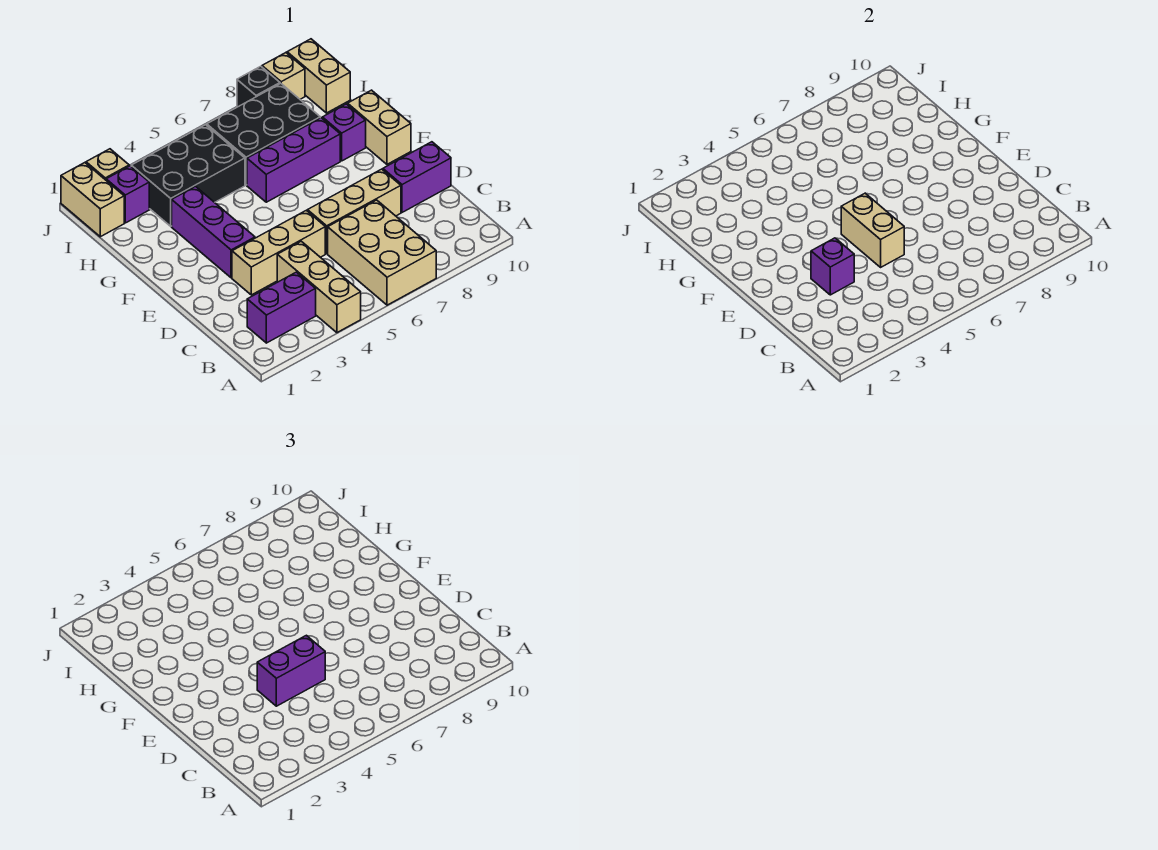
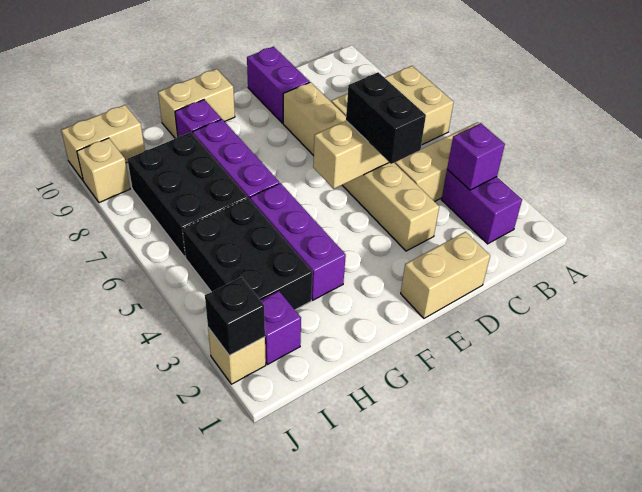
purple 1x1 brick [811,238,854,295] -> purple 1x1 brick moved to [447,123,505,190]
purple 1x2 brick [257,635,325,706] -> black 1x2 brick [346,72,426,164]
purple 1x3 brick [172,187,255,278] -> purple 1x3 brick turned to [250,183,346,300]
tan 1x2 brick [61,163,124,237] -> tan 1x2 brick moved to [401,232,490,318]
black 1x1 brick [237,66,280,107] -> black 1x1 brick moved to [205,277,265,356]

